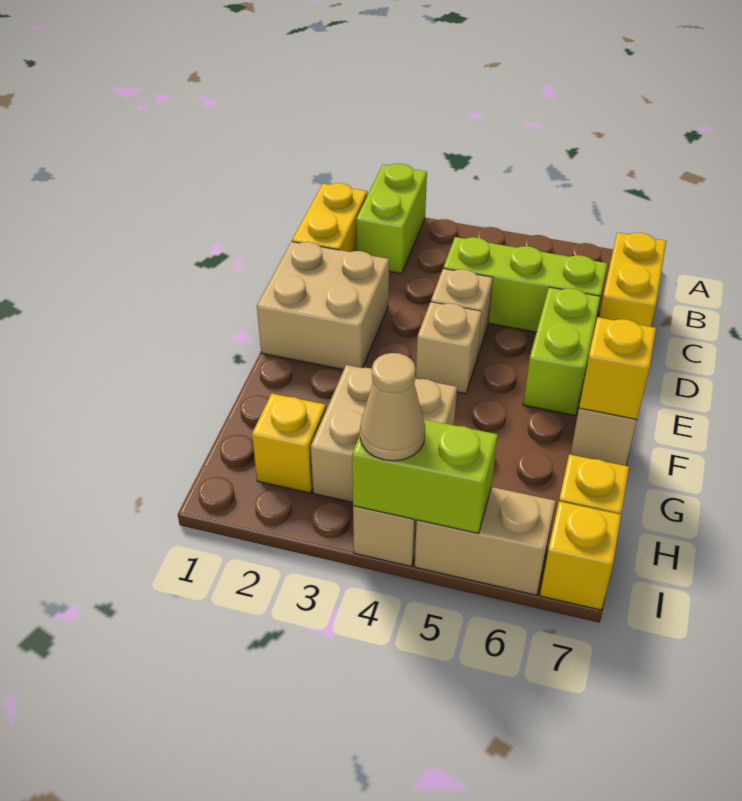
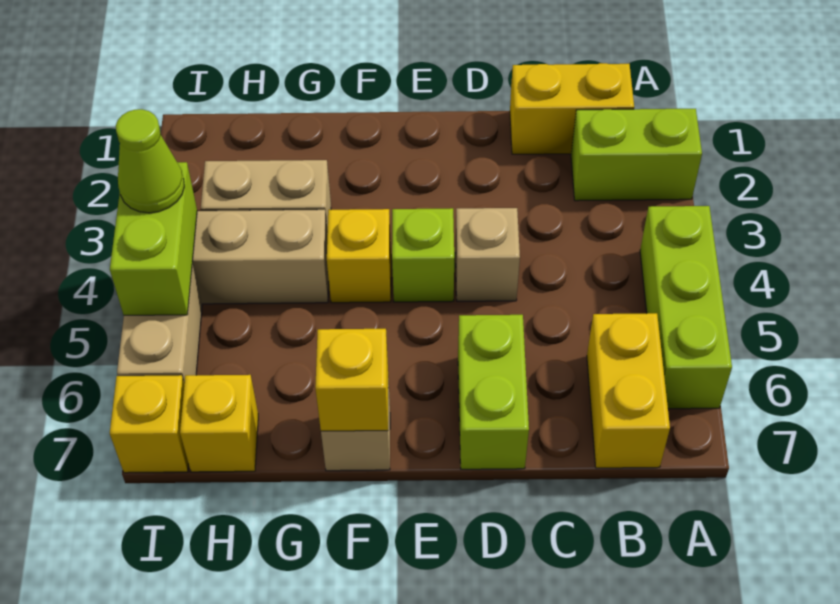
yellow 1x2 brick [599,232,666,327] -> yellow 1x2 brick turned to [587,313,670,468]
lime 1x3 brick [444,237,608,332] -> lime 1x3 brick moved to [640,206,732,409]
tan 2x2 brick [257,242,389,370] -> none
lime 1x2 brick [523,287,600,416] -> lime 1x2 brick turned to [458,315,529,469]
tan 1x1 brick [416,302,482,394] -> lime 1x1 brick [392,208,454,302]
yellow 1x1 brick [252,394,326,493] -> yellow 1x1 brick moved to [327,209,391,303]
tan 1x1 cone [360,353,425,461] -> lime 1x1 cone [116,109,184,213]

